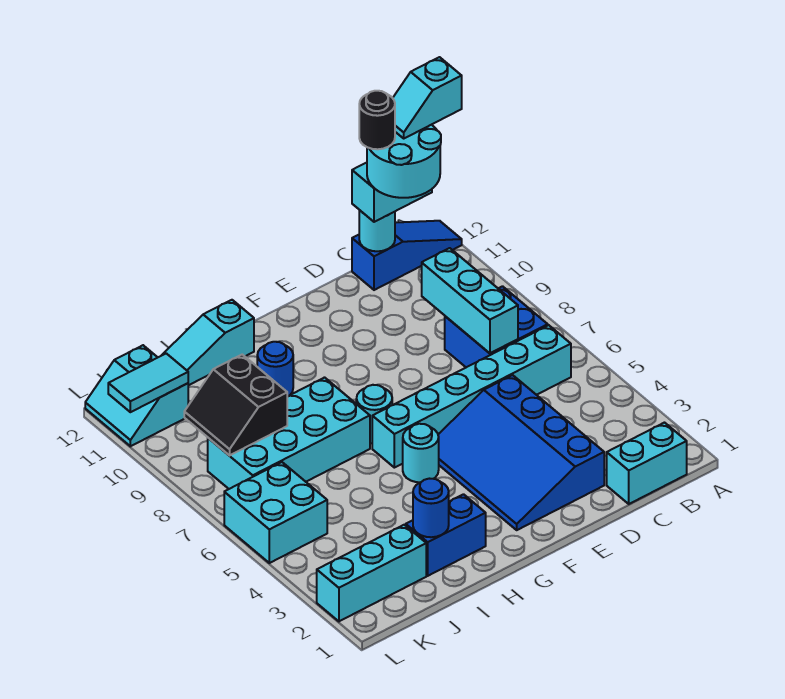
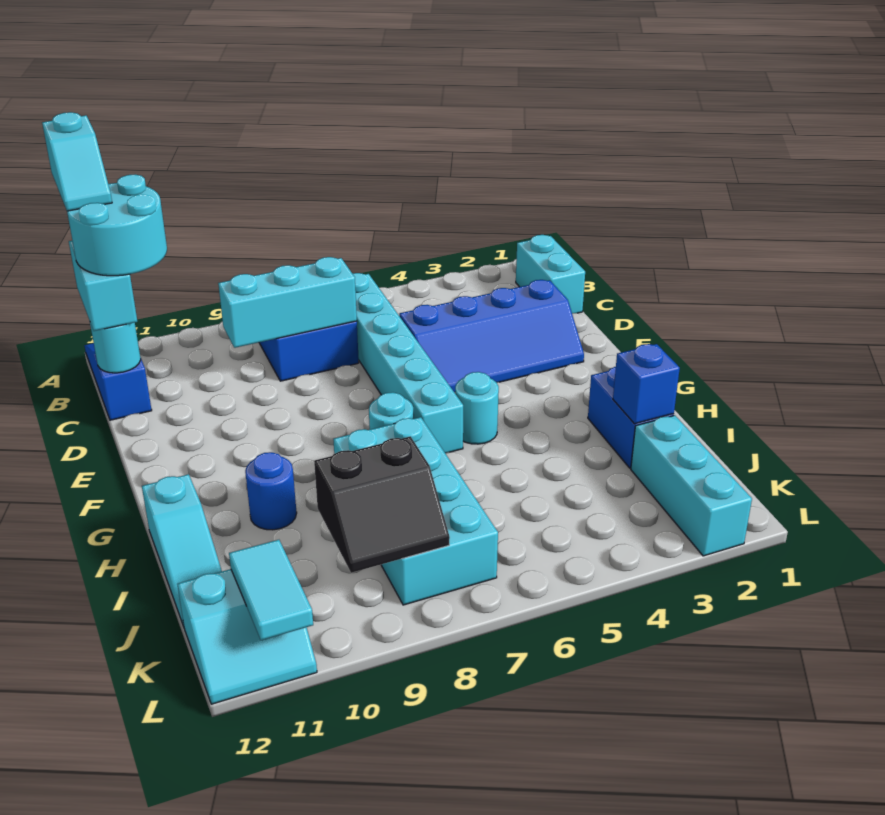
black 1x1 round brick [359,91,395,149] -> none
blue 3x4 slope [438,375,604,530] -> blue 2x4 slope [399,280,584,392]
blue 1x1 round brick [413,479,449,537] -> blue 1x1 brick [613,344,680,424]
cyan 2x2 brick [224,462,327,563] -> none

